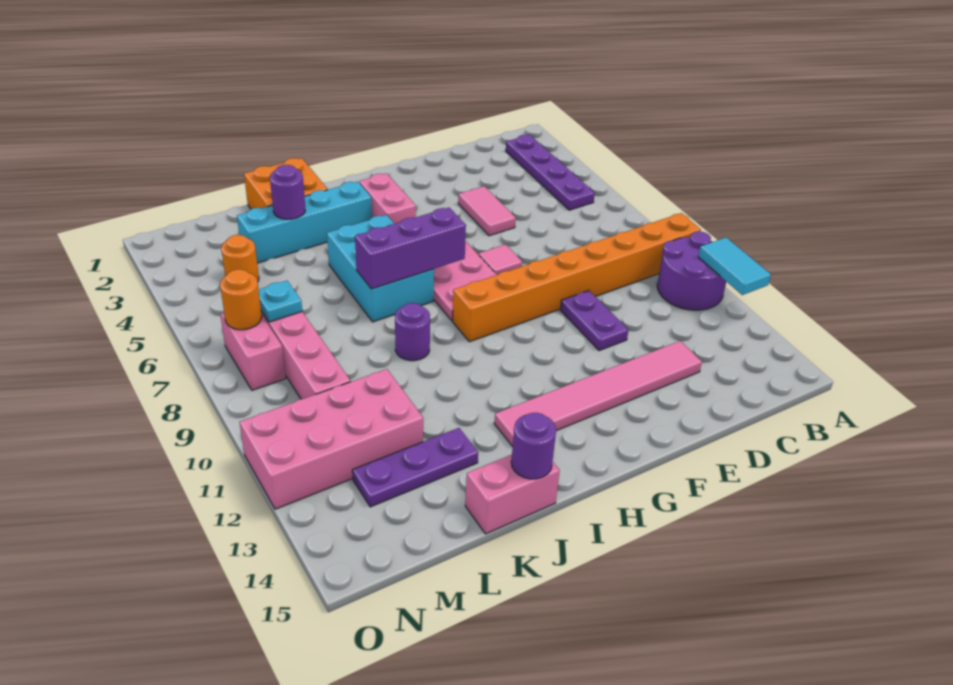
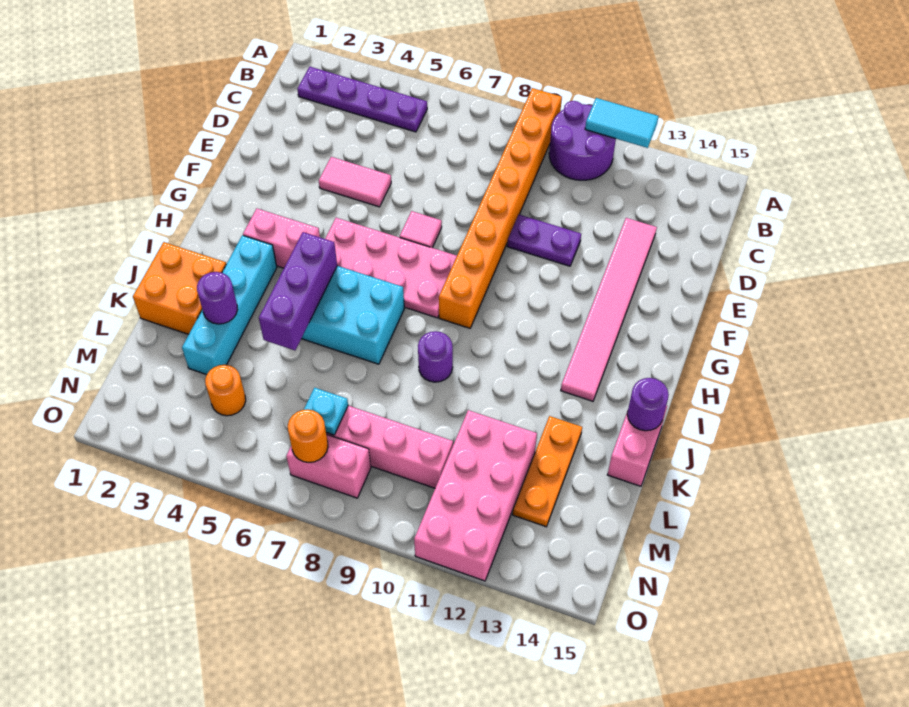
purple 1x3 brick [355,208,466,289] -> purple 1x3 brick moved to [259,232,337,350]
purple 1x3 plate [352,428,478,507] -> orange 1x3 plate [513,416,582,527]

